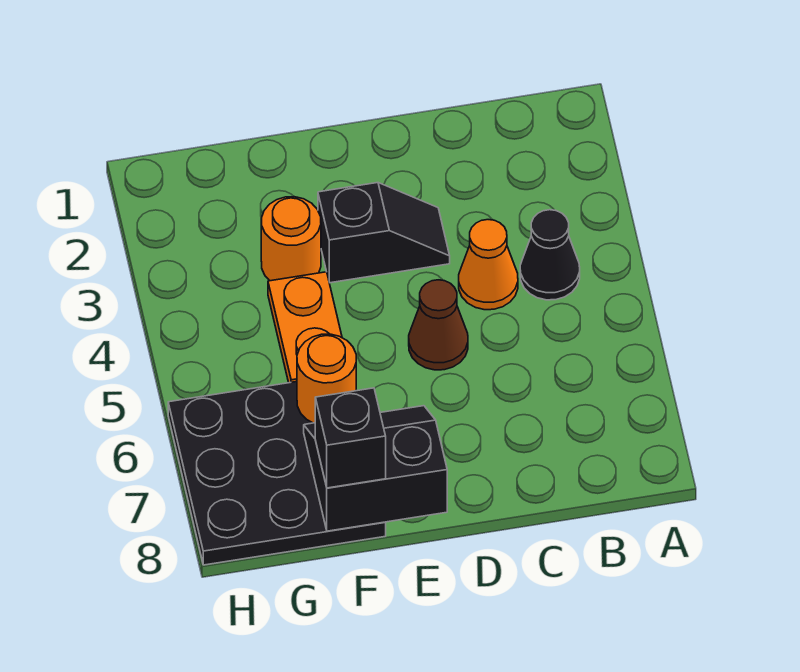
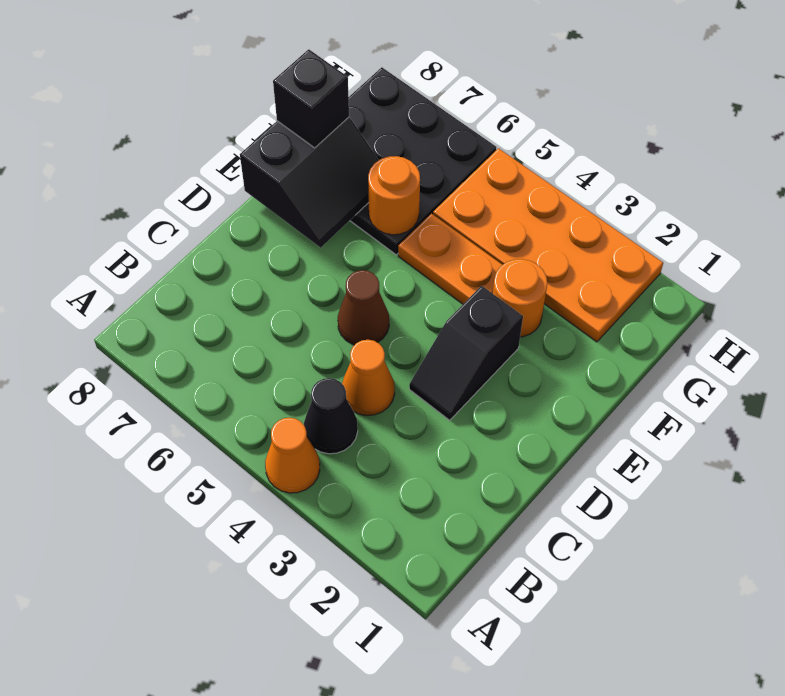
none -> orange 1x1 cone [265,418,320,493]
none -> orange 2x4 plate [433,148,663,342]

